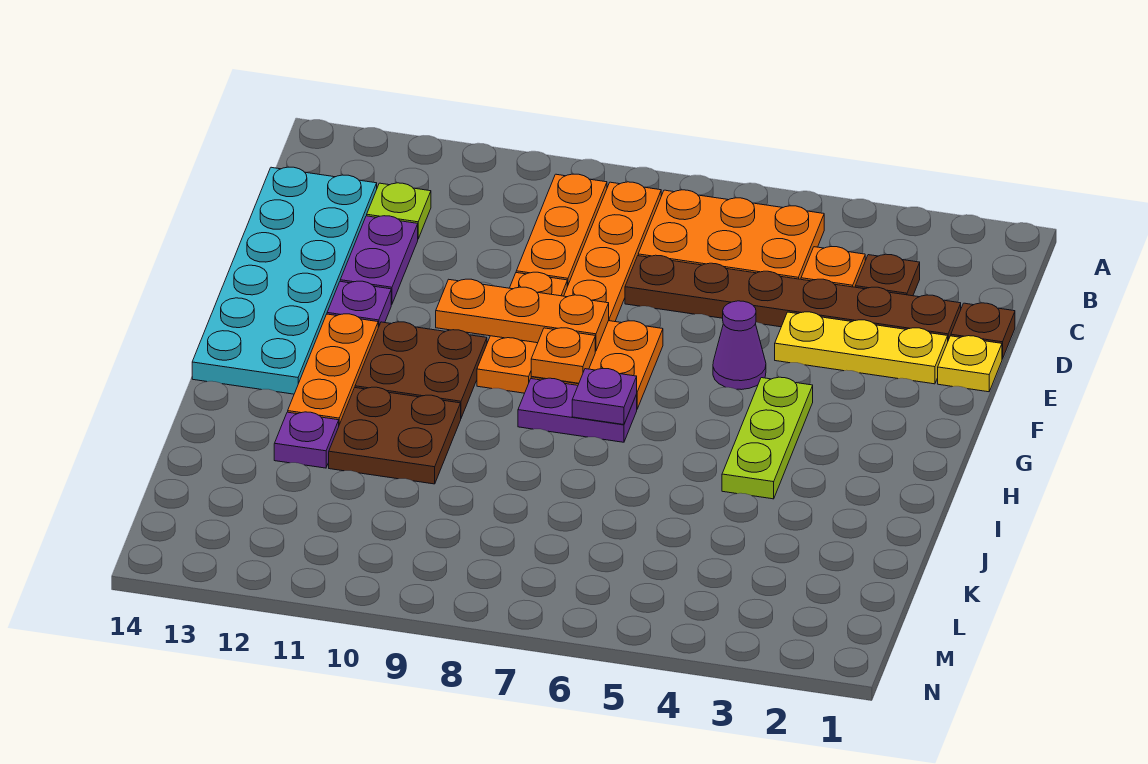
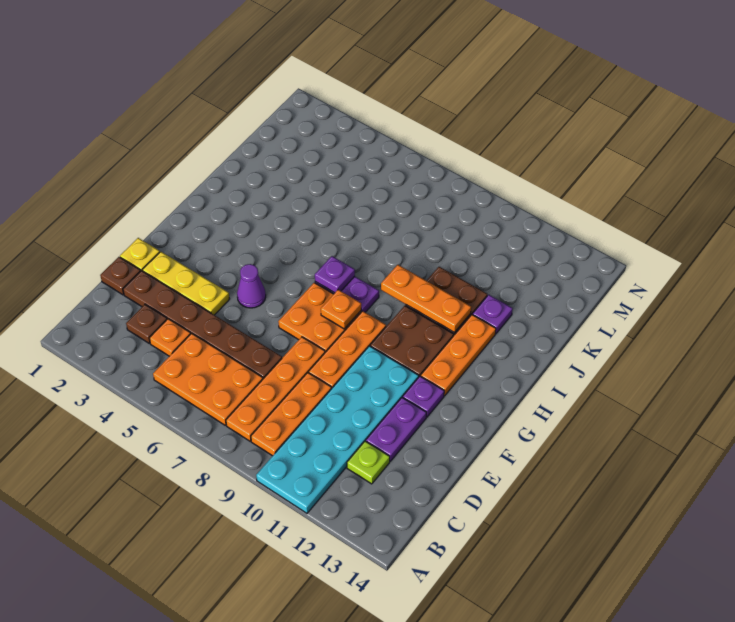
cyan 2x6 plate [192,167,377,394] -> cyan 2x6 plate moved to [256,346,419,513]
orange 1x3 plate [436,279,609,351] -> orange 1x3 plate moved to [381,265,471,332]
lime 1x3 plate [722,377,813,499] -> none

